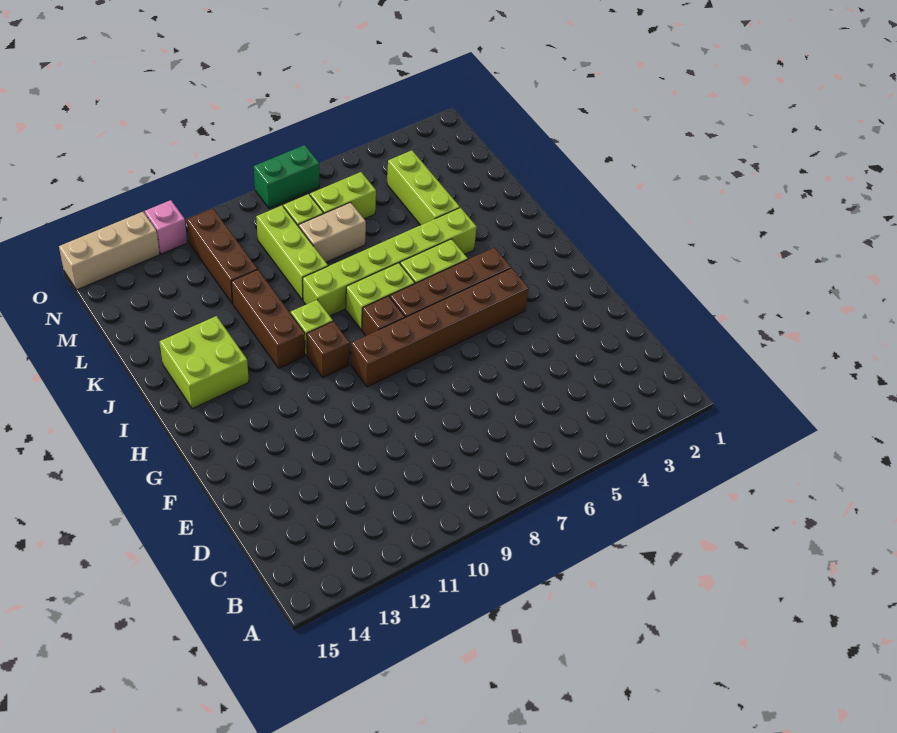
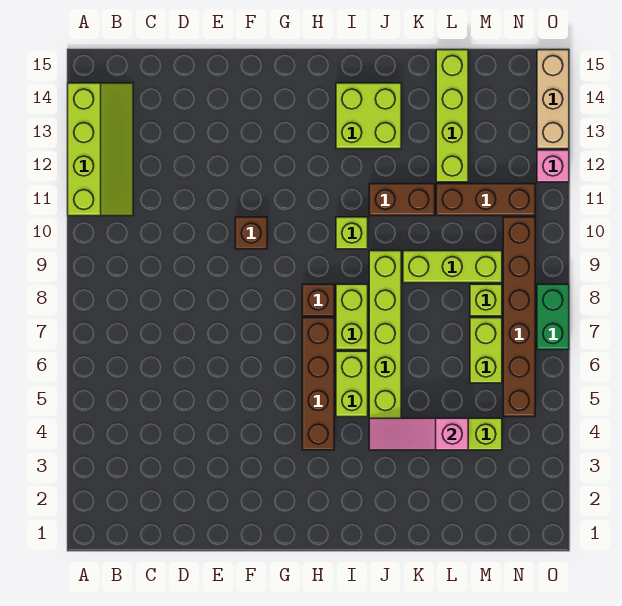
none -> lime 2x4 slope [68,83,133,216]
brown 1x6 brick [351,268,529,387] -> brown 1x6 brick moved to [503,217,535,417]
brown 1x1 brick [307,321,349,377] -> brown 1x1 brick moved to [235,217,267,249]
brown 1x3 brick [231,269,305,368] -> brown 1x2 brick [369,184,435,216]
none -> pink 1x3 slope [369,418,468,450]
tan 1x2 brick [299,202,366,262] -> none
none -> lime 1x4 brick [436,50,468,182]

